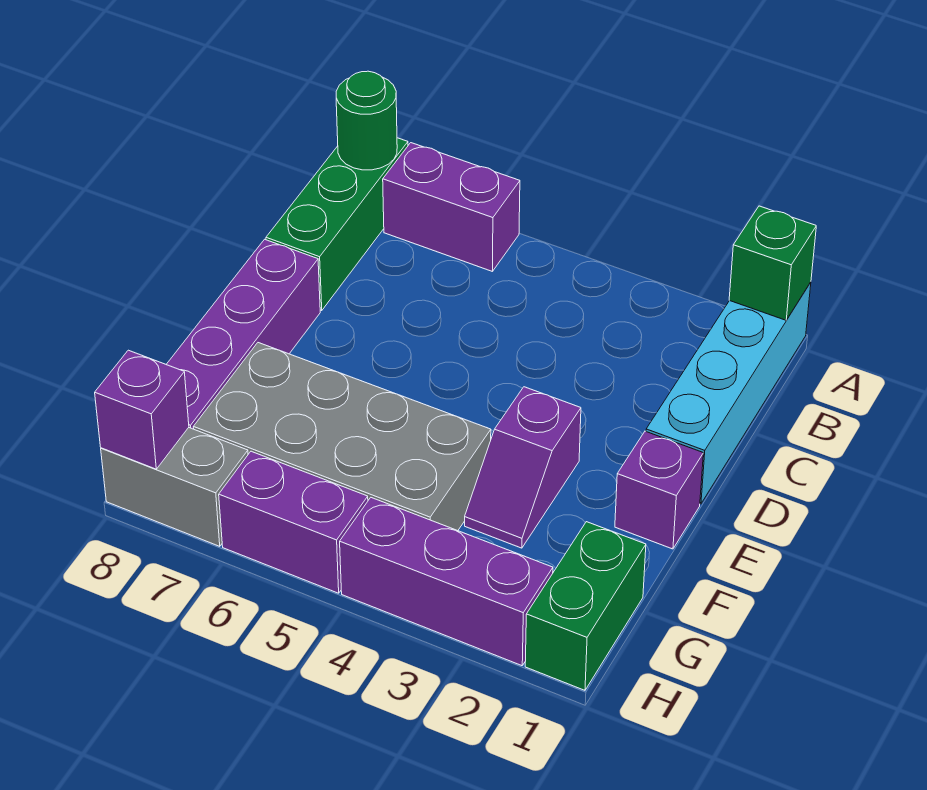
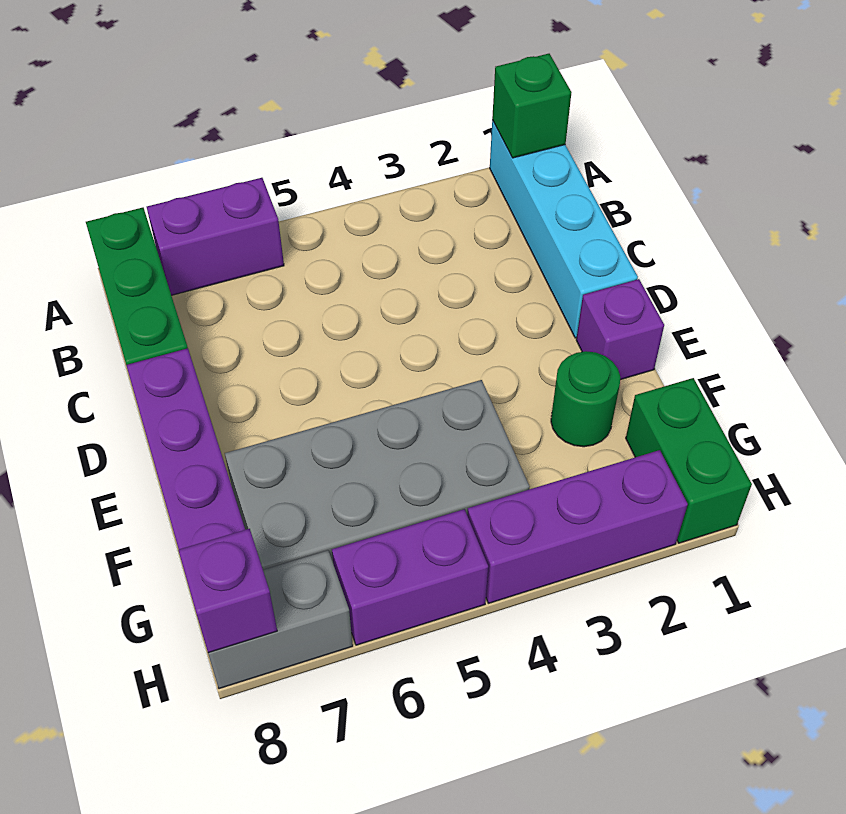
green 1x1 round brick [336,71,397,170] -> green 1x1 round brick moved to [551,351,620,447]
purple 1x2 slope [465,387,581,548] -> none

